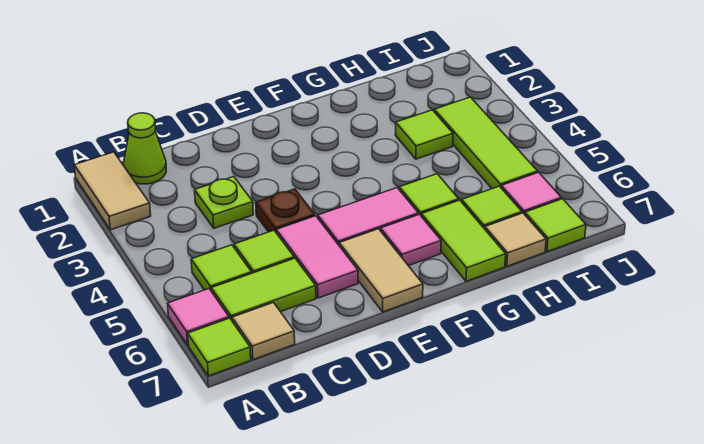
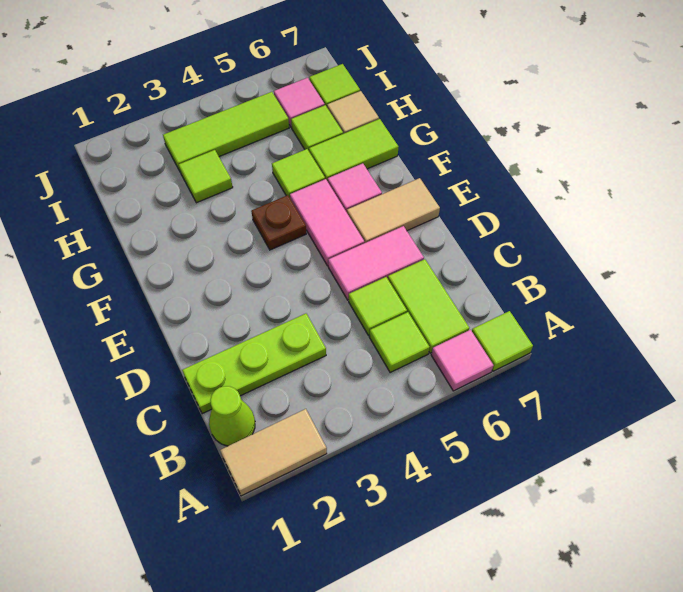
tan 1x1 tile [232,303,295,360] -> none
lime 1x1 plate [195,177,253,228] -> lime 1x3 plate [182,314,326,414]
brown 1x1 plate [256,189,315,232] -> brown 1x1 plate moved to [251,195,306,250]

